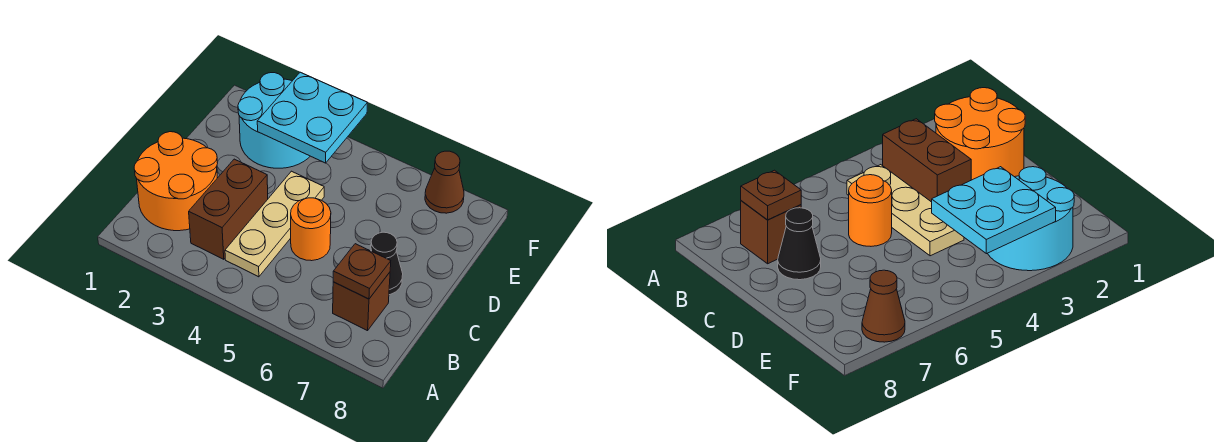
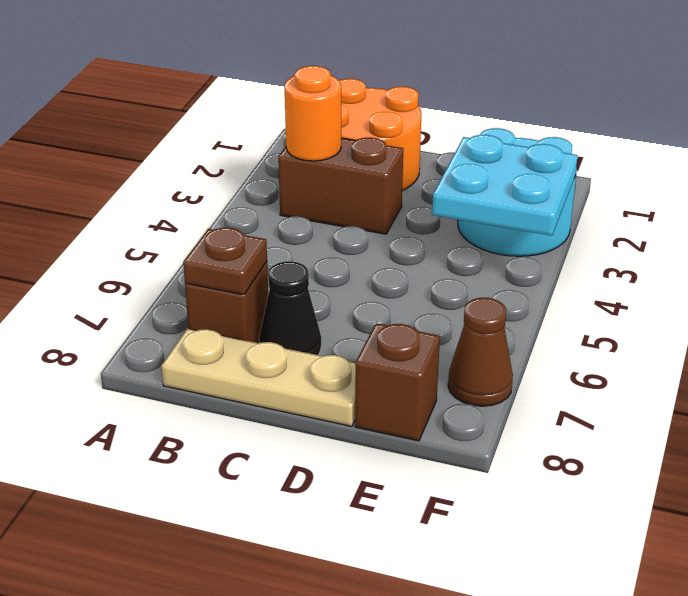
tan 1x3 plate [225,171,324,277] -> tan 1x3 plate moved to [161,329,356,426]
orange 1x1 round brick [291,198,331,261] -> orange 1x1 round brick moved to [285,66,341,161]
none -> brown 1x1 brick [355,323,440,441]

